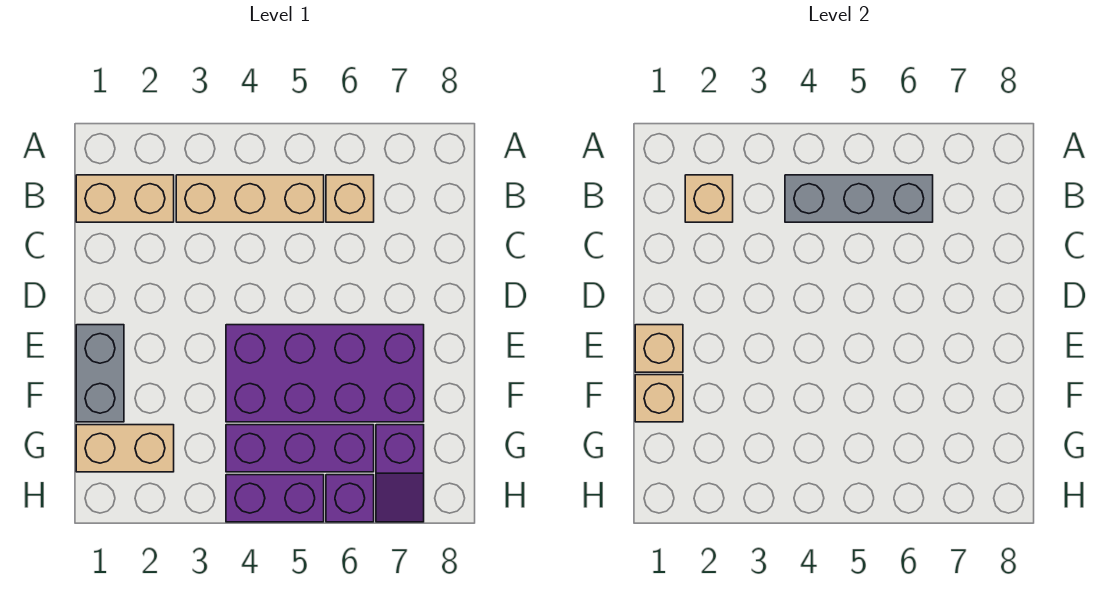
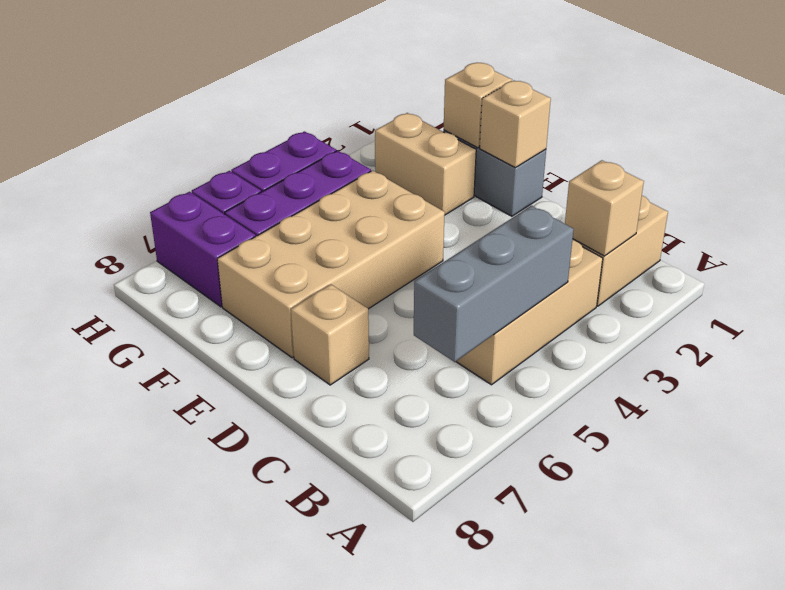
tan 1x1 brick [326,175,374,222] -> tan 1x1 brick moved to [291,284,369,385]
purple 2x4 brick [226,325,424,422] -> tan 2x4 brick [217,171,445,358]
tan 1x2 brick [76,425,174,472] -> tan 1x2 brick turned to [375,113,476,215]
purple 1x2 slope [376,425,424,522] -> purple 1x2 brick [150,192,256,307]

